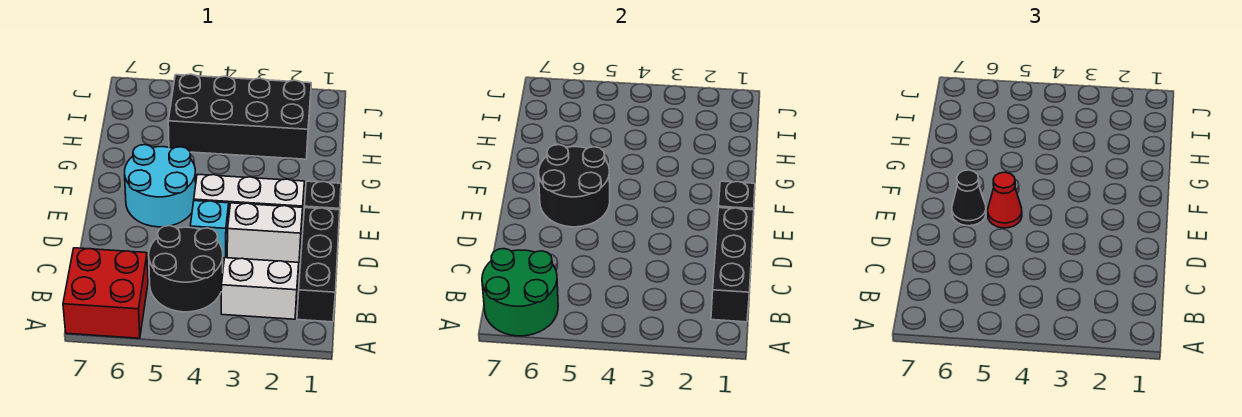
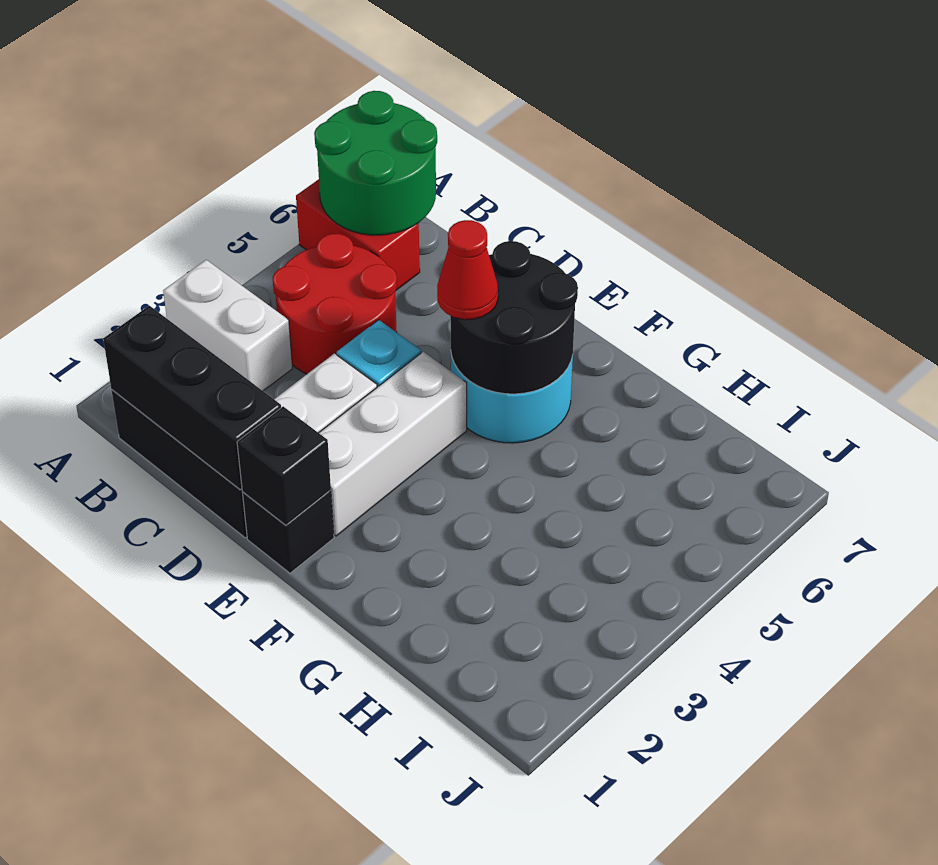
red 2x2 brick [63,248,148,338] -> red 1x2 brick [296,179,420,290]
white 1x2 brick [221,258,299,319] -> white 1x2 brick turned to [163,260,292,391]
black 2x2 round brick [149,226,223,312] -> red 2x2 round brick [273,234,397,374]
black 1x1 cone [952,170,986,226] -> none
black 2x4 brick [168,74,311,159] -> none

